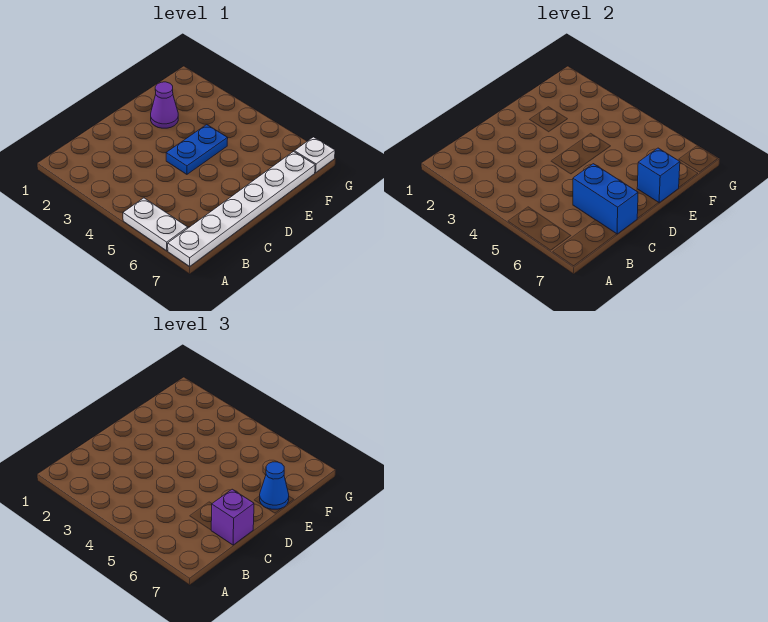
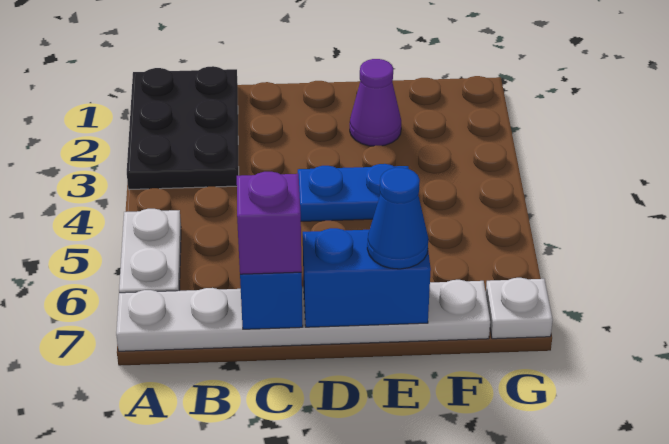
none -> black 2x3 plate [127,66,239,189]
blue 1x1 brick [637,148,680,203] -> blue 1x2 brick [303,228,431,327]

